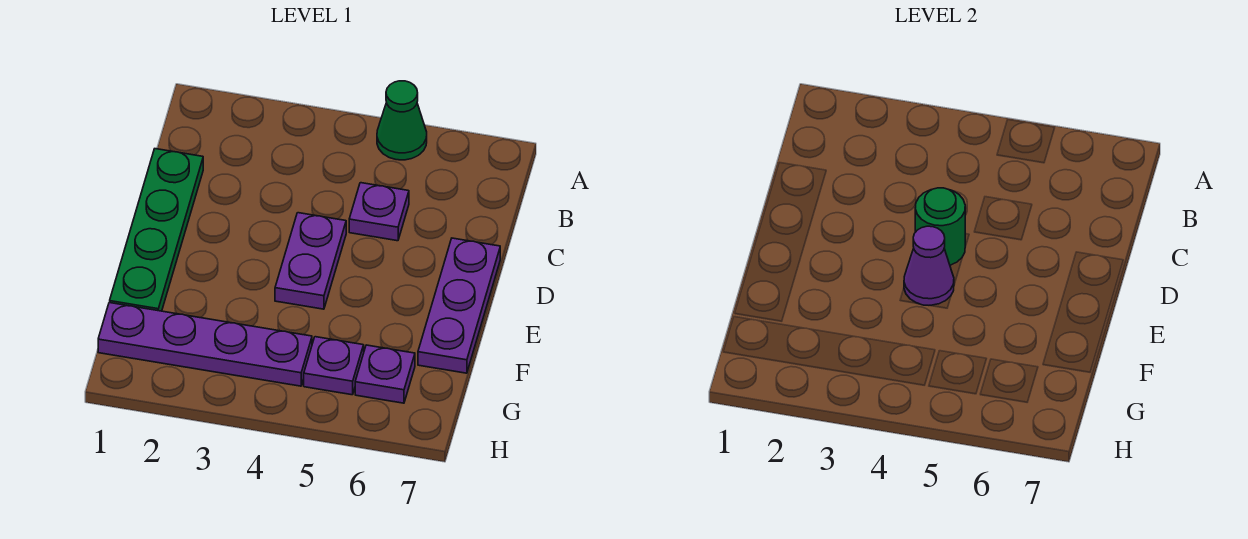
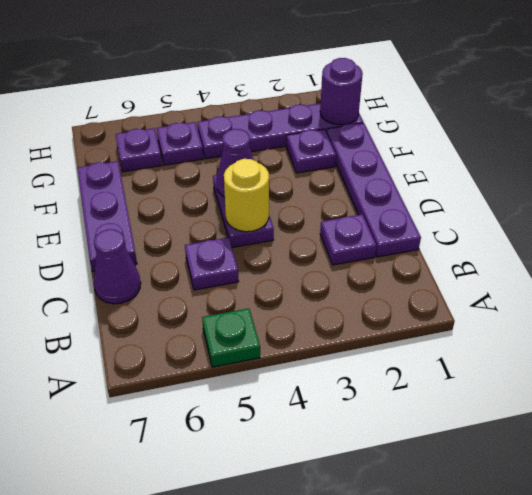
green 1x1 cone [377,81,427,160] -> green 1x1 plate [202,308,260,367]
green 1x4 plate [110,149,203,311] -> purple 1x4 plate [326,123,421,257]
none -> purple 1x1 plate [320,214,376,265]
none -> purple 1x1 cone [94,229,141,304]
green 1x1 round brick [915,188,965,265] -> yellow 1x1 round brick [224,159,269,232]
none -> purple 1x1 plate [286,129,336,173]
none -> purple 1x1 round brick [320,58,363,125]

